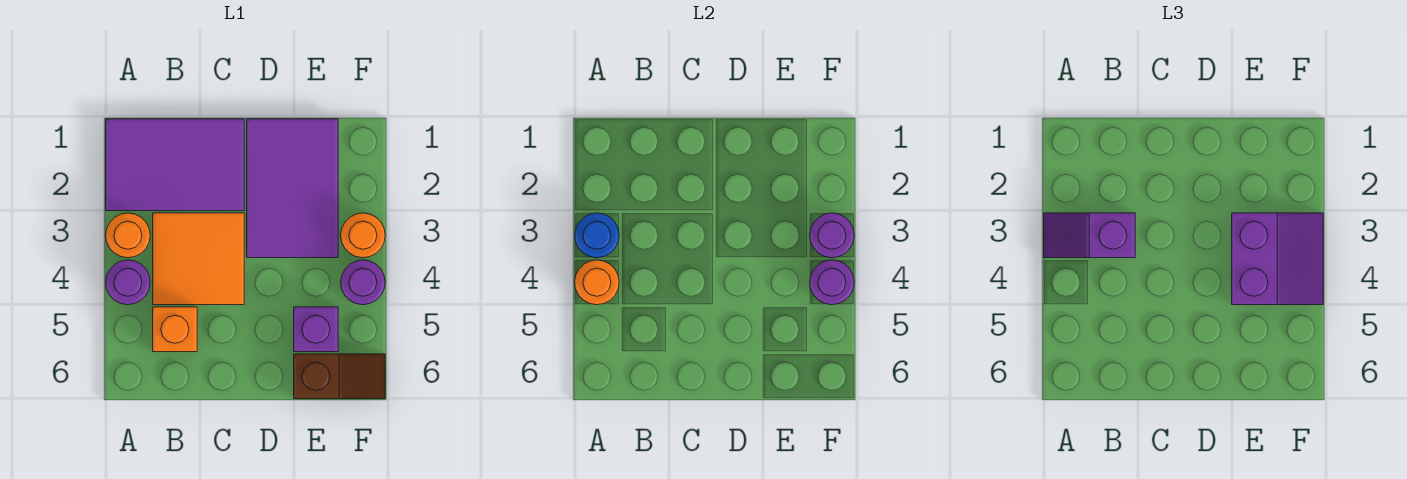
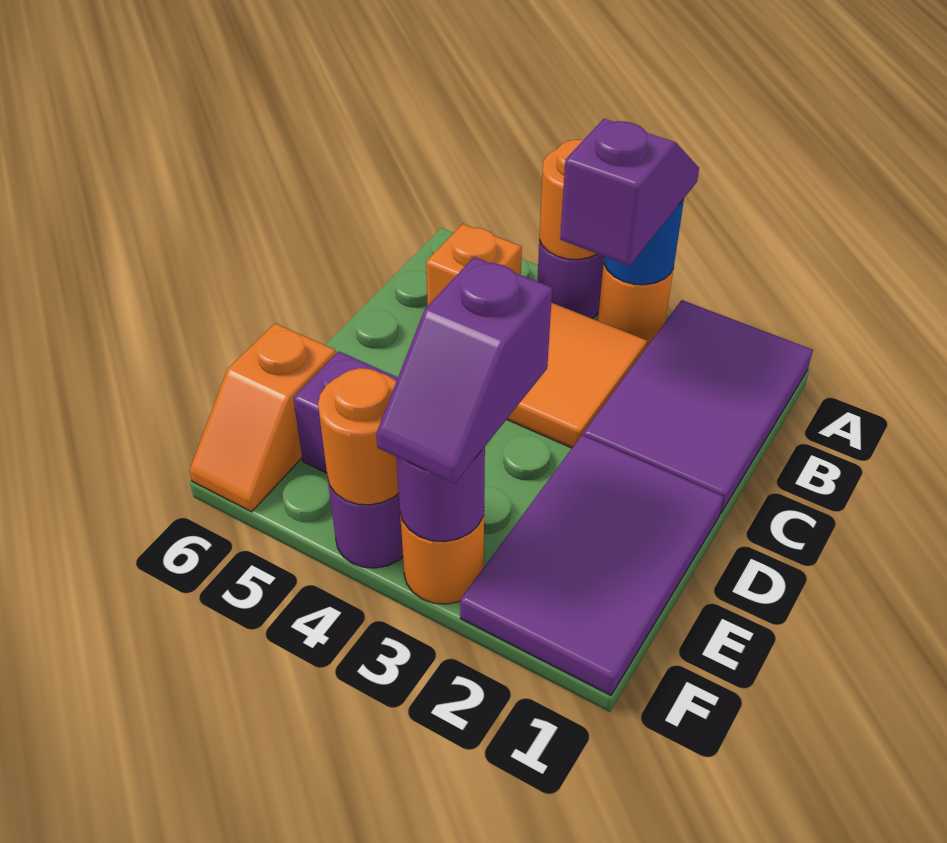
purple 2x3 tile [247,119,338,258] -> purple 2x3 tile turned to [460,435,724,696]
purple 2x2 slope [1232,213,1323,305] -> purple 1x2 slope [376,257,552,484]
brown 1x2 slope [294,354,385,399] -> orange 1x2 slope [189,323,336,512]
purple 1x1 round brick [810,260,854,305] -> orange 1x1 round brick [318,368,399,505]

